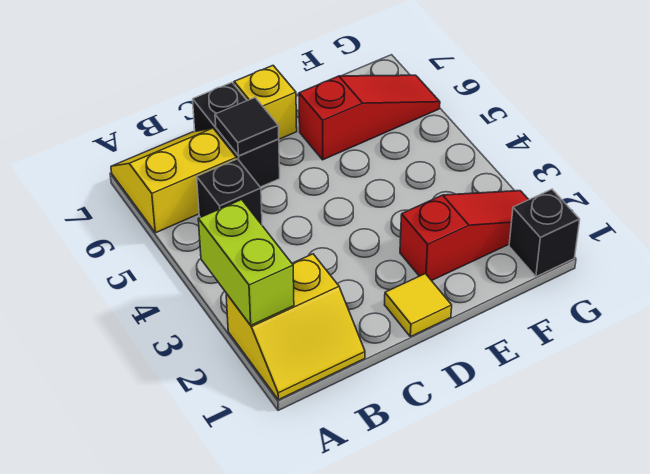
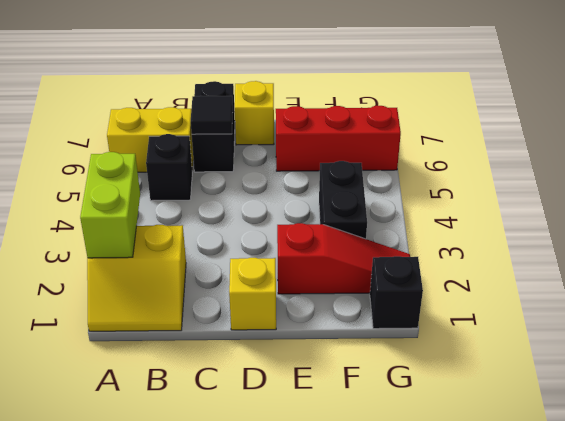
yellow 1x1 tile [385,274,452,337] -> yellow 1x1 brick [229,258,276,330]
red 1x3 slope [299,75,440,160] -> red 1x3 brick [276,106,401,171]
none -> black 1x2 brick [319,161,367,239]

